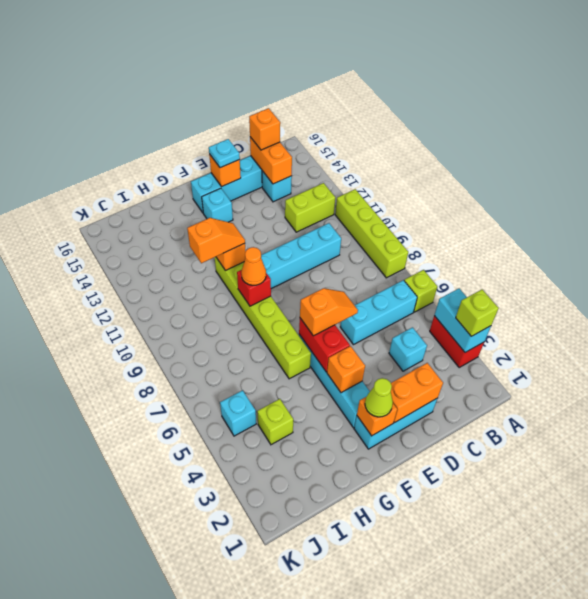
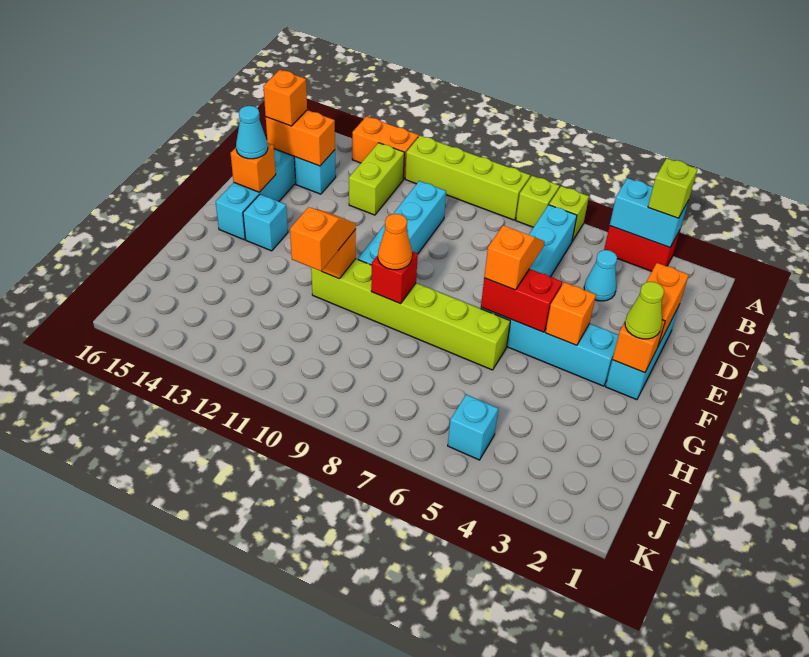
none -> orange 1x2 brick [352,116,419,179]
cyan 1x1 brick [389,327,427,371] -> cyan 1x1 cone [584,250,617,301]
cyan 1x1 plate [209,139,240,168] -> cyan 1x1 cone [236,106,268,159]
lime 1x1 brick [257,399,293,445] -> lime 1x1 brick moved to [516,176,559,227]

